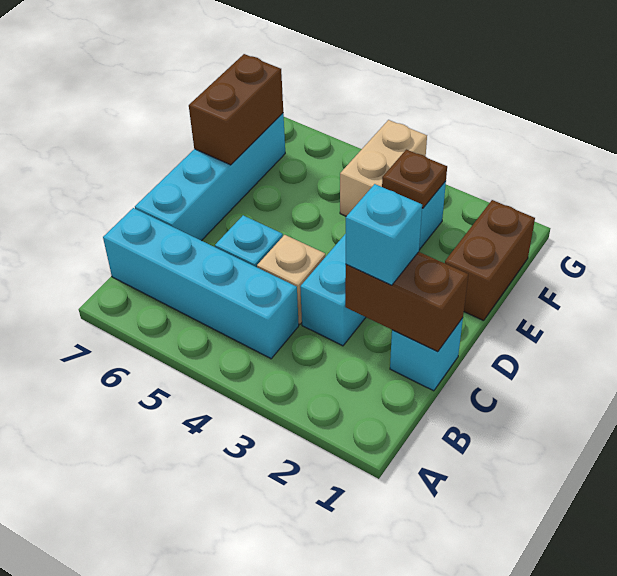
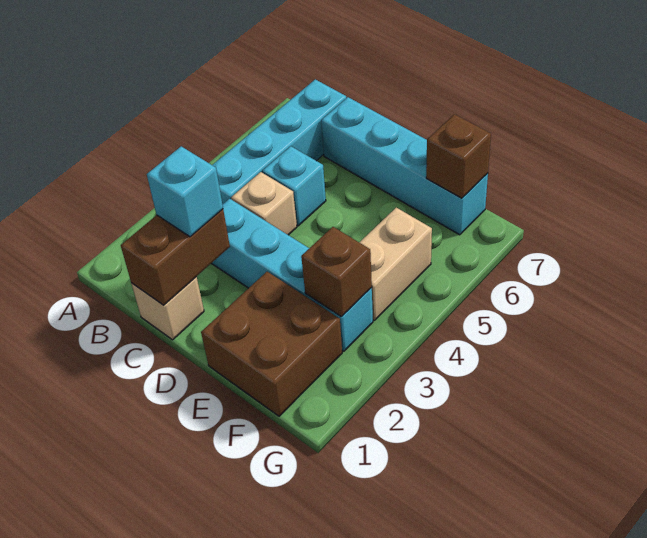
cyan 1x1 brick [390,318,463,391] -> tan 1x1 brick [131,277,204,340]
brown 1x2 brick [445,200,535,321] -> brown 2x2 brick [201,272,342,416]
brown 1x2 brick [189,54,283,165] -> brown 1x1 brick [426,114,491,198]
brown 1x1 plate [382,150,447,208] -> brown 1x1 brick [301,227,372,317]
tan 1x2 brick [340,120,427,216] -> tan 1x2 brick turned to [359,208,432,320]

